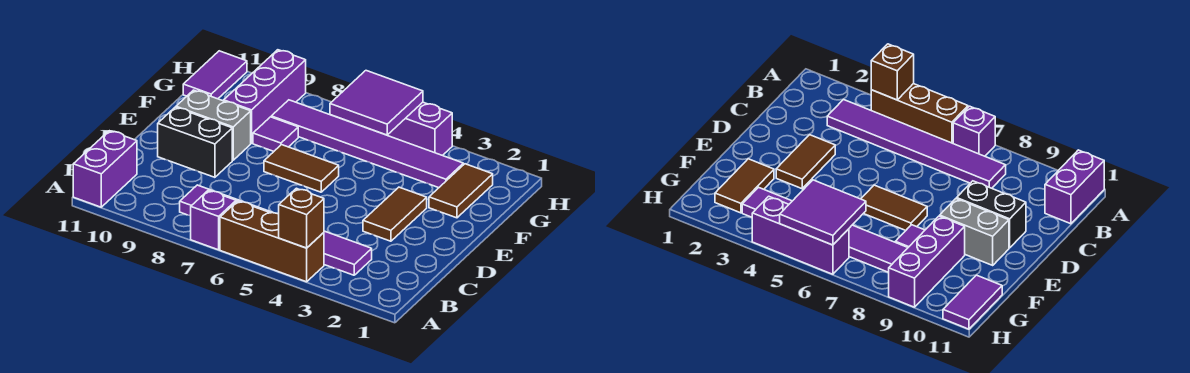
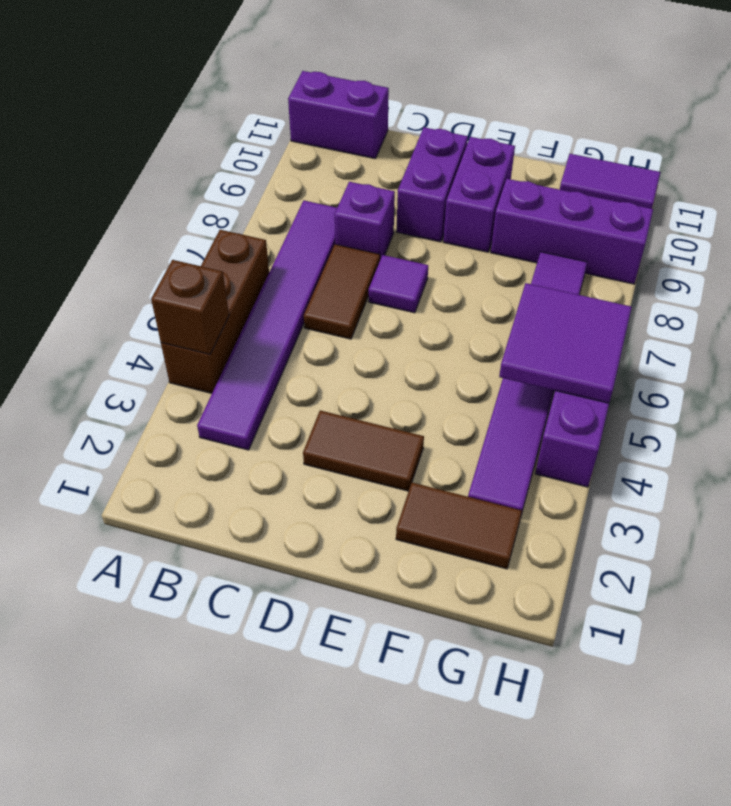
purple 1x1 brick [191,190,236,250] -> purple 1x1 brick moved to [335,182,395,260]
black 1x2 brick [158,107,232,177] -> purple 1x2 brick [397,127,468,242]
brown 1x2 tile [264,145,339,192] -> brown 1x2 tile moved to [304,244,380,339]
grey 1x2 brick [176,90,251,160] -> purple 1x2 brick [443,137,515,252]
purple 1x1 tile [253,117,298,151] -> purple 1x1 tile moved to [369,255,428,313]

